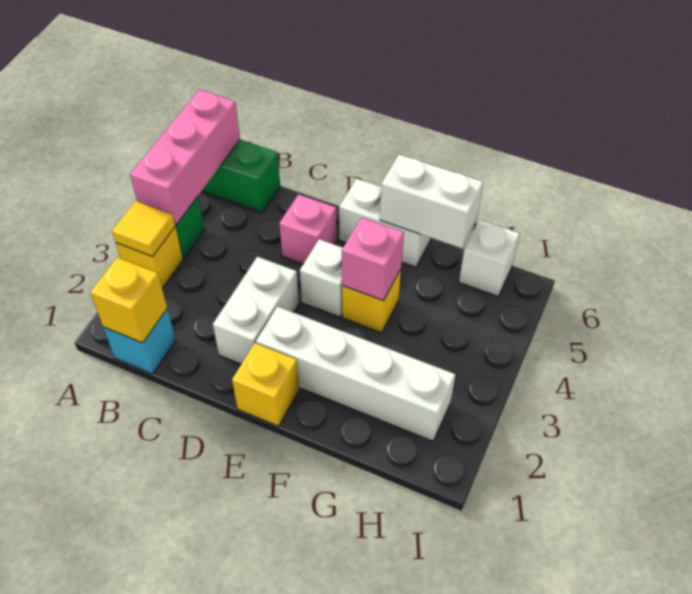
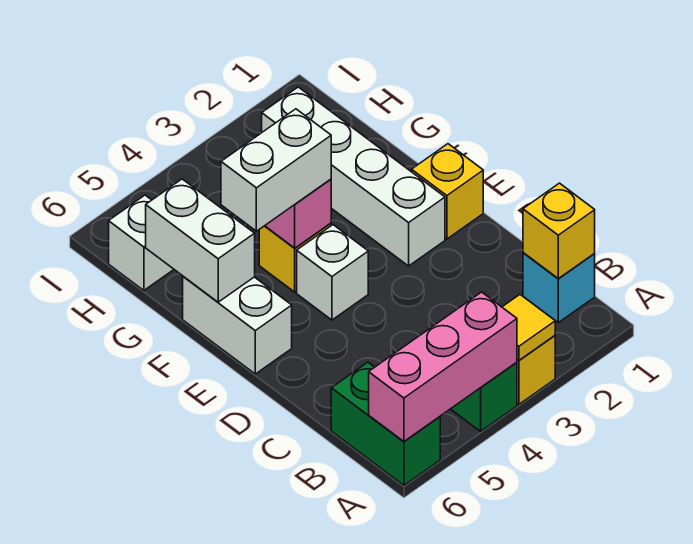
white 1x2 brick [213,257,299,364] -> white 1x2 brick moved to [221,109,331,231]
pink 1x1 brick [279,194,337,264] -> none

